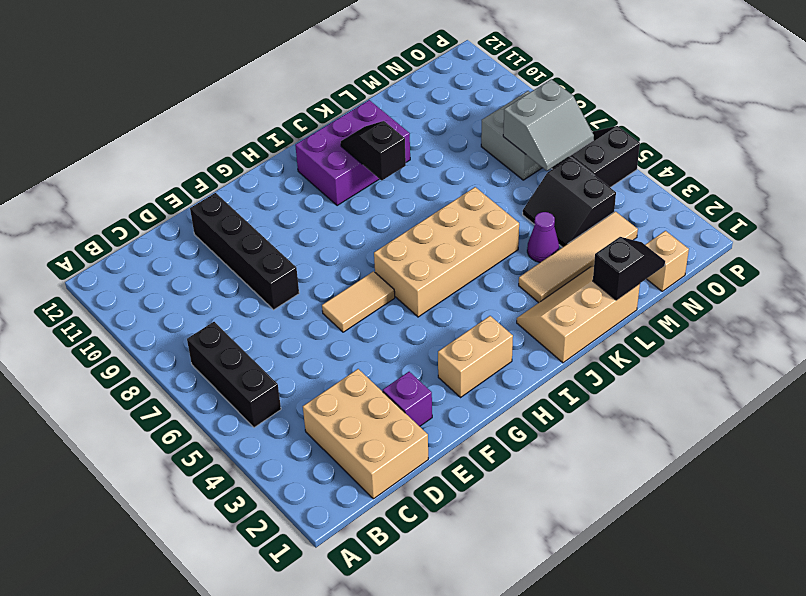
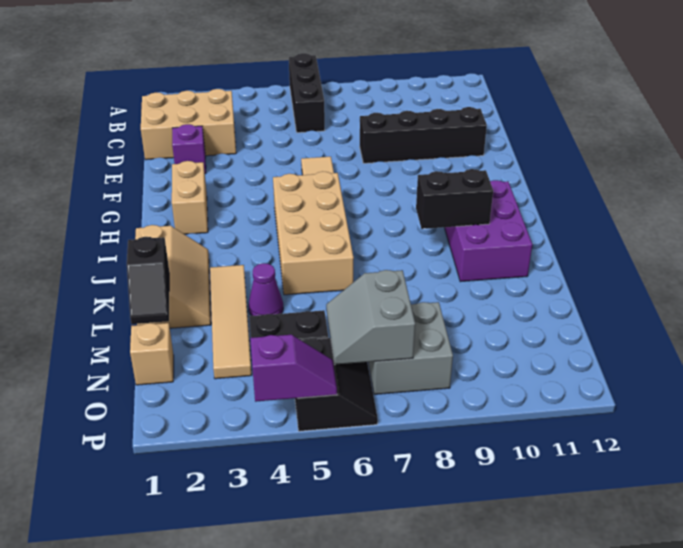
black 1x3 brick [187,322,281,428] -> black 1x3 brick turned to [289,53,325,133]
black 1x2 slope [341,121,406,180] -> black 1x2 brick [416,169,493,229]
none -> purple 1x2 slope [250,335,337,402]

